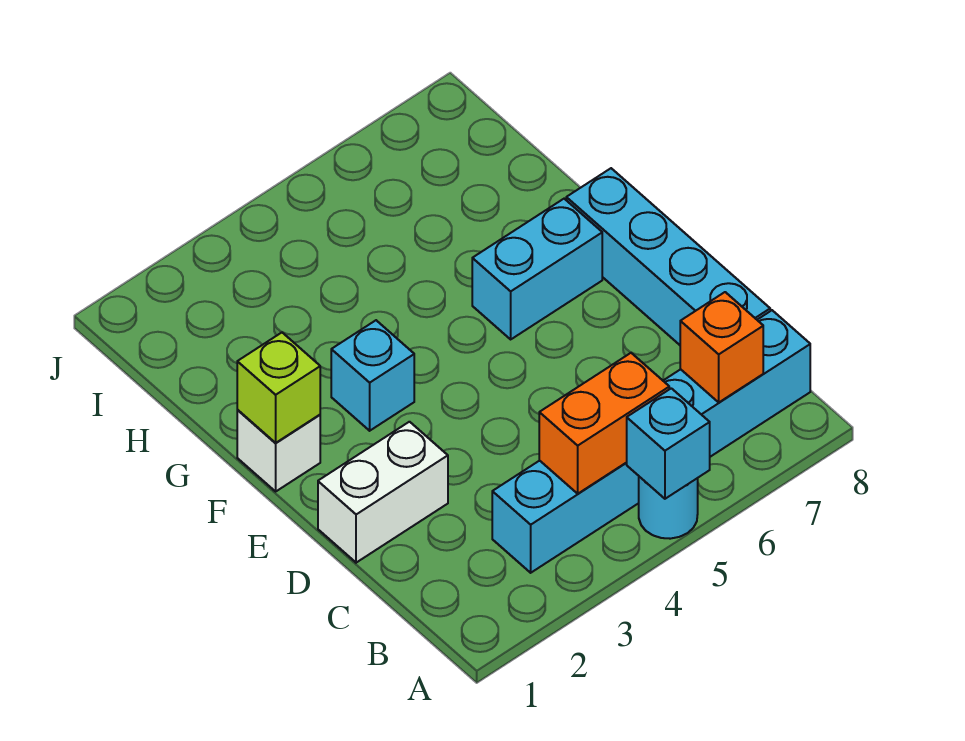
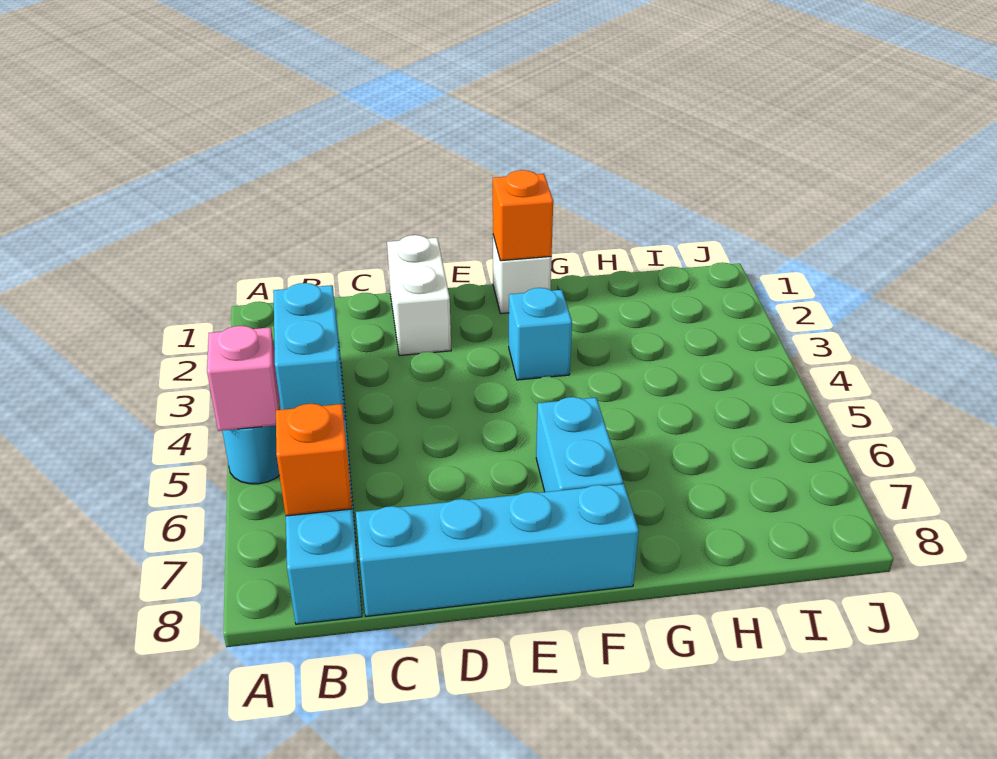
cyan 1x1 brick [627,388,710,499] -> pink 1x1 brick [207,326,280,431]
orange 1x2 brick [539,353,669,494] -> cyan 1x2 brick [273,283,345,419]
lime 1x1 brick [237,333,320,443] -> orange 1x1 brick [493,170,553,261]

